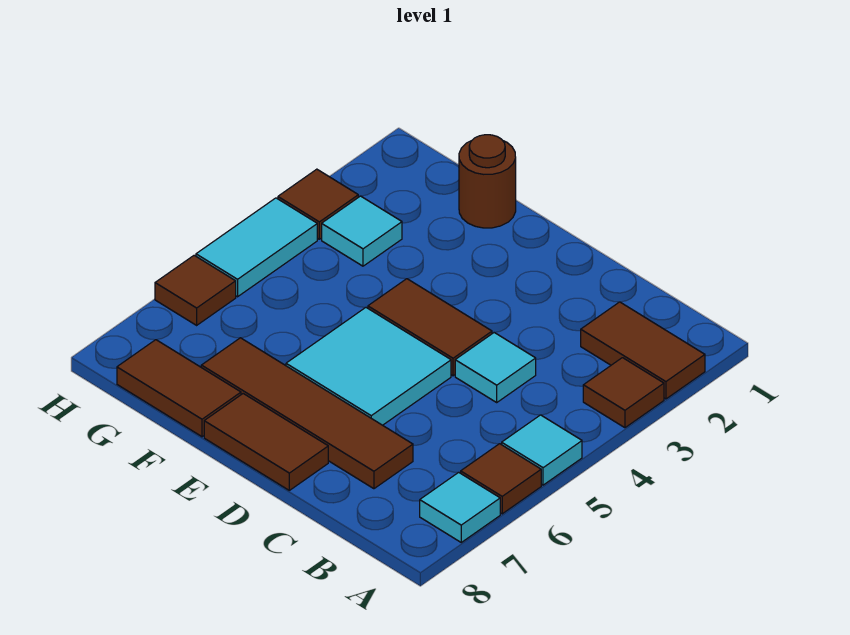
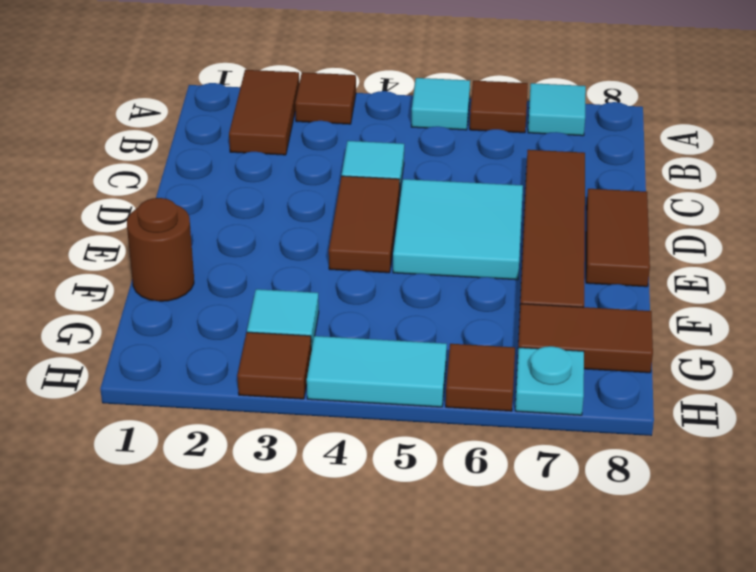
brown 1x2 tile [117,340,241,437] -> brown 1x2 tile turned to [518,304,653,373]
none -> cyan 1x1 plate [515,346,584,415]

